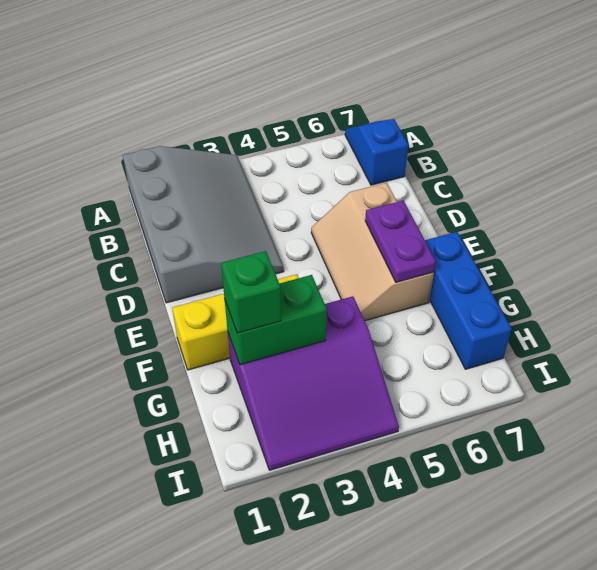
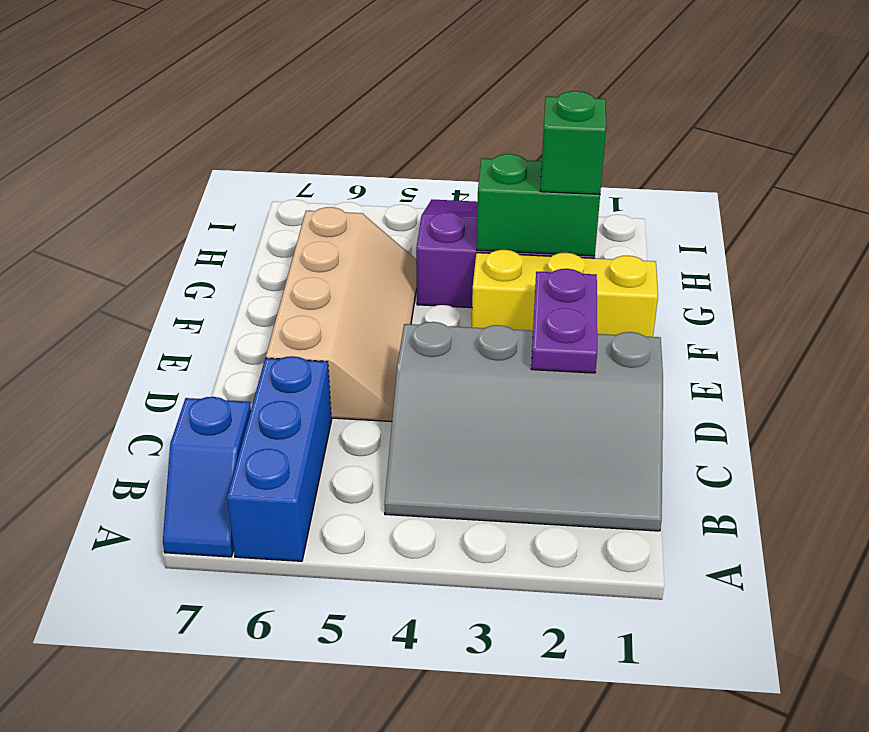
grey 3x4 slope [123,146,284,303] -> grey 3x4 slope turned to [384,322,663,531]
tan 2x3 slope [311,183,434,321] -> tan 2x4 slope [266,207,417,422]
purple 1x2 plate [365,201,436,282] -> purple 1x2 plate moved to [531,269,597,373]
blue 1x3 brick [425,232,512,369] -> blue 1x3 brick moved to [227,356,332,561]

